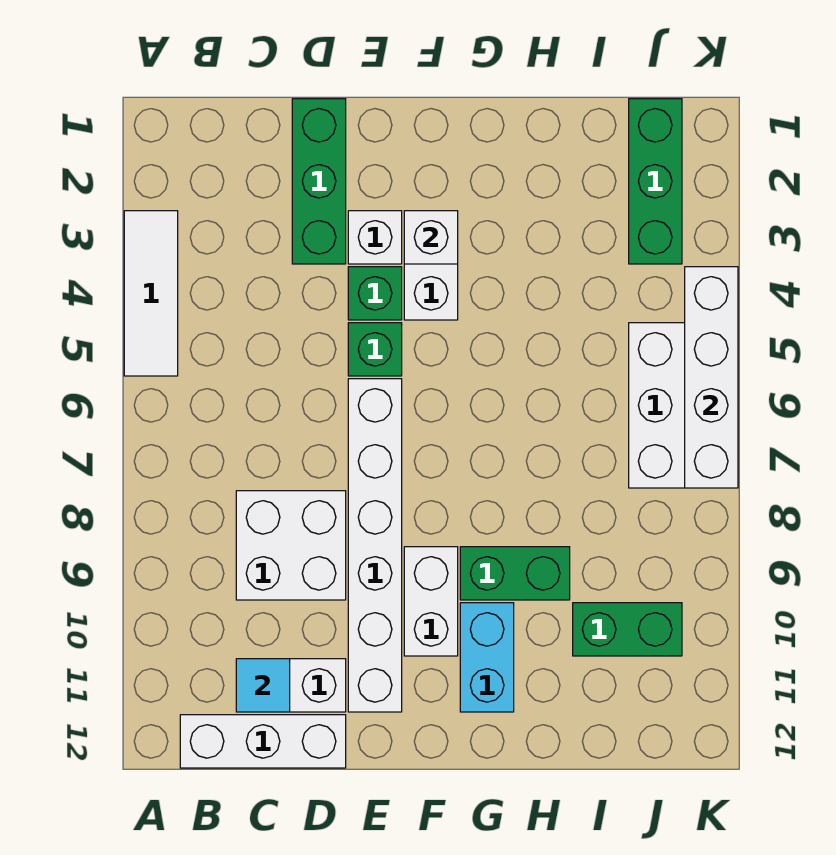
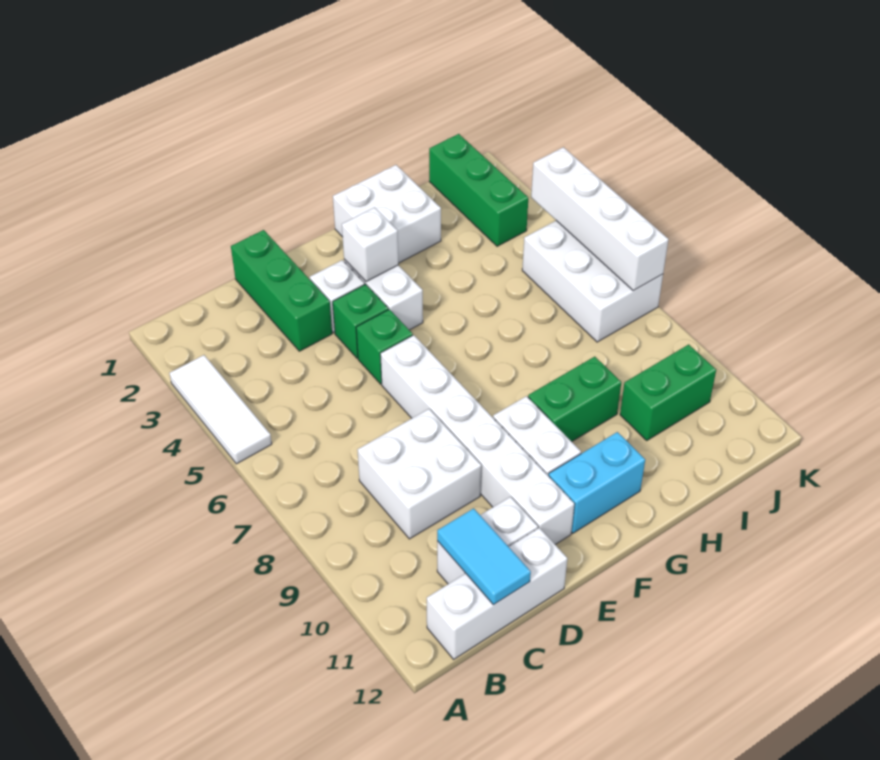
cyan 1x1 tile [236,659,290,712] -> cyan 1x2 tile [437,508,531,605]
none -> white 2x2 brick [333,165,441,263]
cyan 1x2 brick [460,603,514,712] -> cyan 1x2 brick turned to [549,432,645,533]

